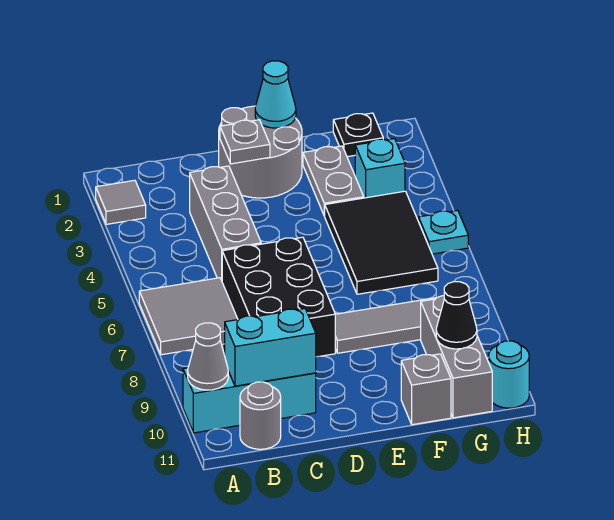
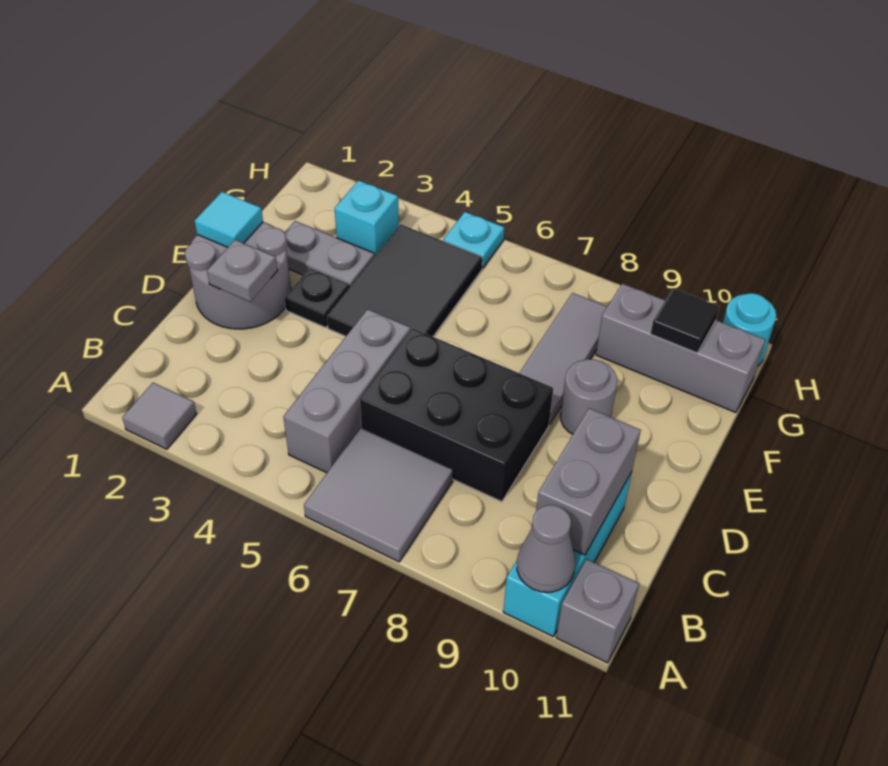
cyan 1x2 brick [225,309,316,386] -> grey 1x2 brick [536,408,641,555]
grey 1x1 round brick [240,382,281,449] -> grey 1x1 round brick moved to [561,359,617,434]
grey 1x3 brick [190,166,261,280] -> grey 1x3 brick turned to [283,309,411,473]
cyan 1x1 cone [255,61,296,128] -> cyan 1x1 tile [195,192,263,247]
black 2x3 tile [325,191,438,294] -> black 2x3 tile turned to [327,225,483,337]
grey 1x1 brick [401,354,451,425] -> grey 1x1 brick moved to [556,559,639,663]
black 1x1 plate [333,113,383,157] -> black 1x1 plate moved to [285,268,350,328]
black 1x1 cone [436,282,477,349] -> black 1x1 tile [651,288,719,353]

